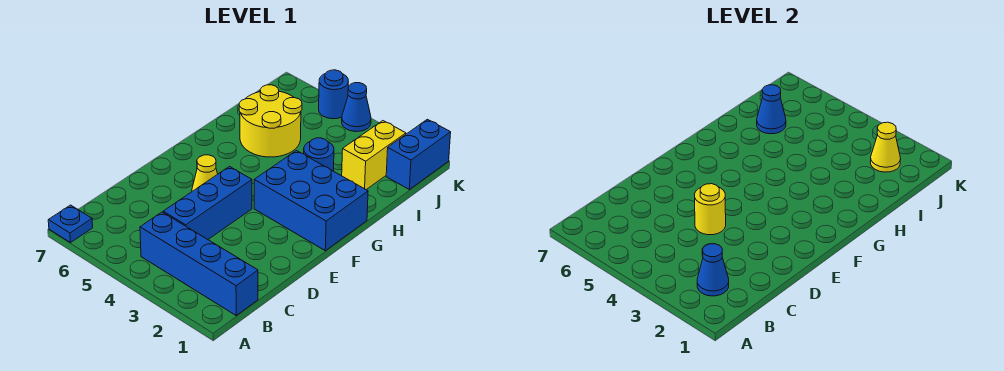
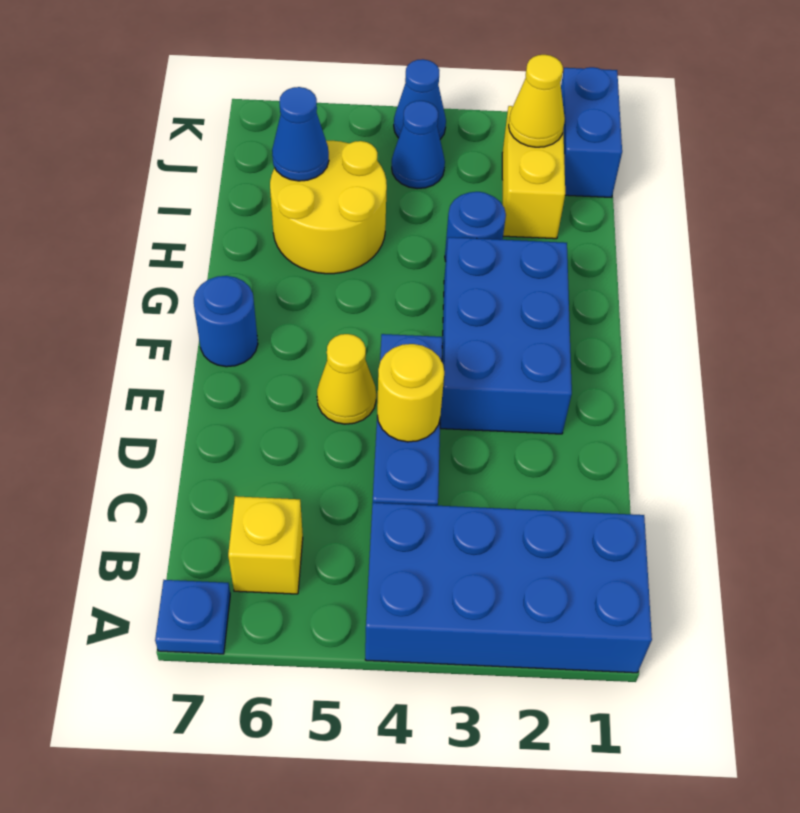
blue 1x4 brick [140,212,258,315] -> blue 2x4 brick [365,503,652,673]
blue 1x1 cone [697,244,729,296] -> blue 1x1 cone moved to [392,101,445,189]
none -> yellow 1x1 brick [228,496,303,594]
blue 2x3 brick [254,151,368,251] -> blue 2x3 brick turned to [440,237,572,434]
blue 1x1 round brick [319,70,348,119] -> blue 1x1 round brick moved to [194,276,258,367]

